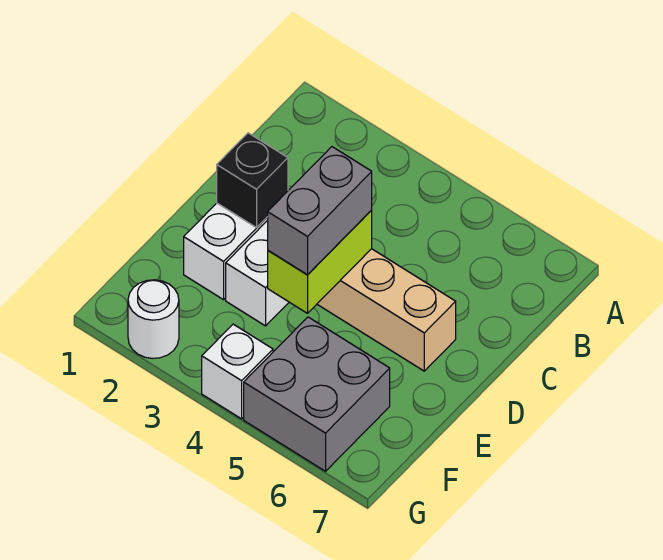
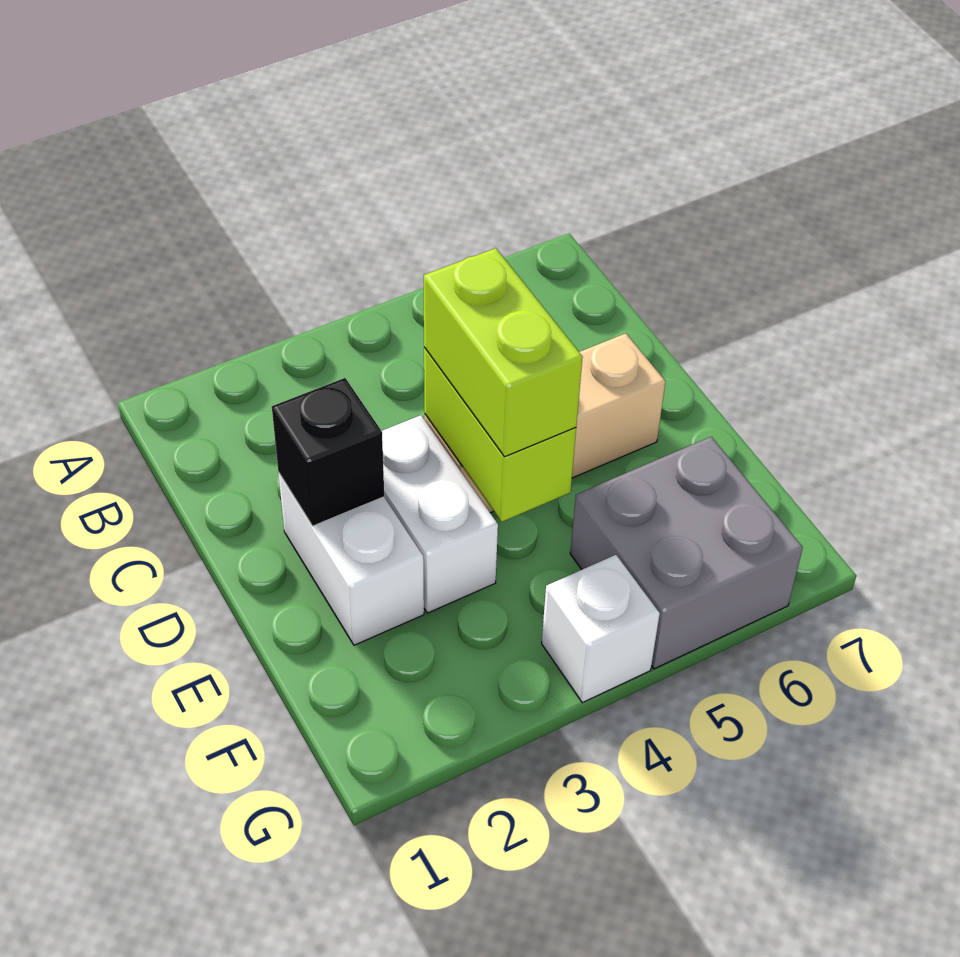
grey 1x2 brick [268,147,372,275] -> lime 1x2 brick [424,248,583,457]
white 1x1 round brick [128,280,179,358] -> none

